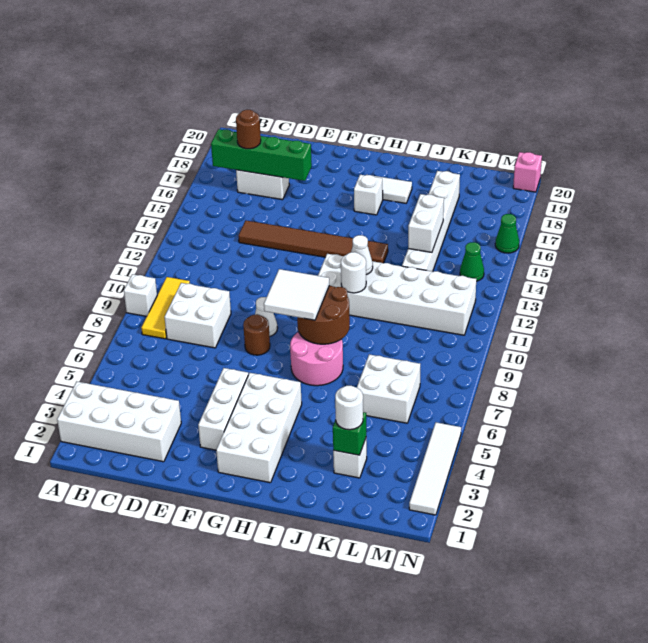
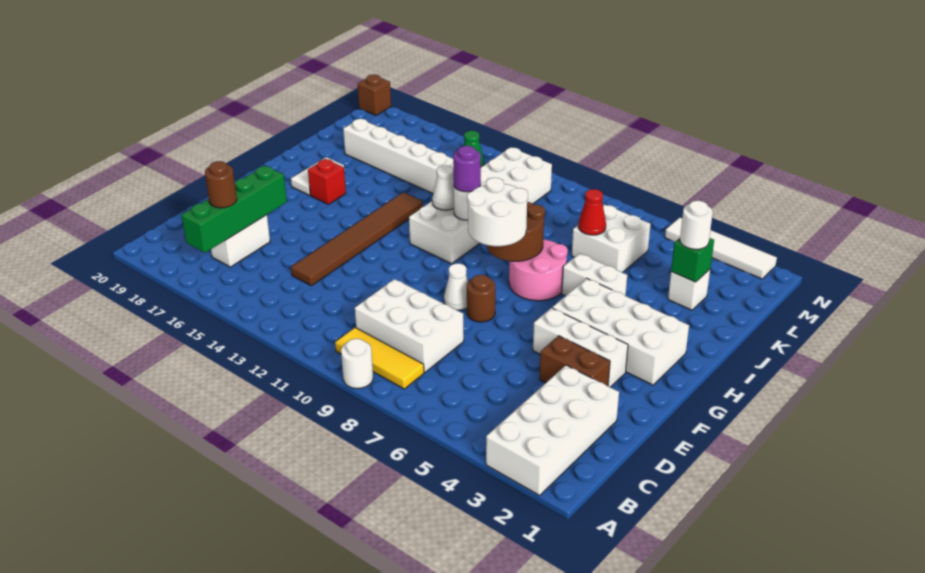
white 1x1 brick [124,274,157,316] -> white 1x1 round brick [341,339,373,389]
white 2x2 brick [165,283,231,348] -> white 2x3 brick [355,279,464,372]
none -> brown 1x2 brick [540,336,610,386]
white 2x2 tile [264,269,329,320] -> white 2x2 round brick [467,178,528,246]
white 1x1 brick [354,175,383,215] -> red 1x1 brick [308,159,346,204]
none -> purple 1x1 round brick [453,146,481,192]
none -> red 1x1 cone [578,189,606,235]
white 1x2 brick [408,194,444,252] -> white 1x2 brick moved to [562,253,627,296]
green 1x1 cone [495,214,519,253] -> none
pink 1x1 brick [513,152,542,192] -> brown 1x1 brick [358,74,391,115]

